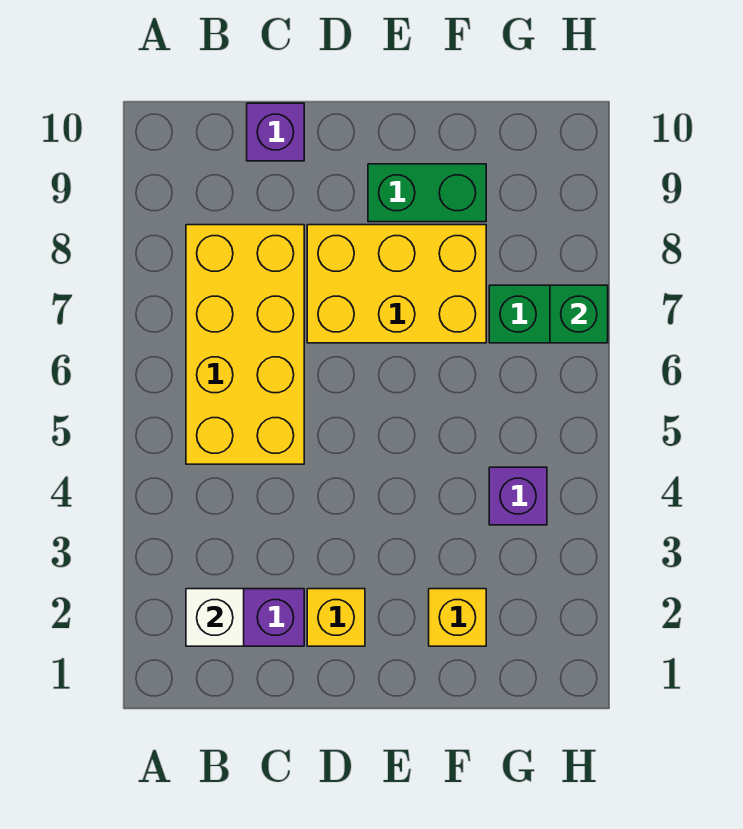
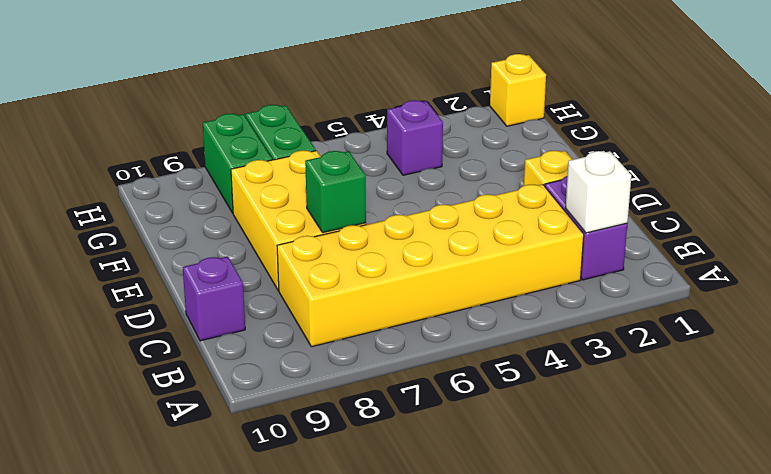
yellow 2x4 brick [186,225,304,464] -> yellow 2x6 brick [277,184,584,347]
green 1x2 brick [368,164,486,222] -> green 1x2 brick moved to [203,114,272,213]
yellow 1x1 brick [429,589,486,646] -> yellow 1x1 brick moved to [490,54,546,126]
green 1x1 brick [550,285,608,343] -> green 1x1 brick moved to [305,151,366,233]

